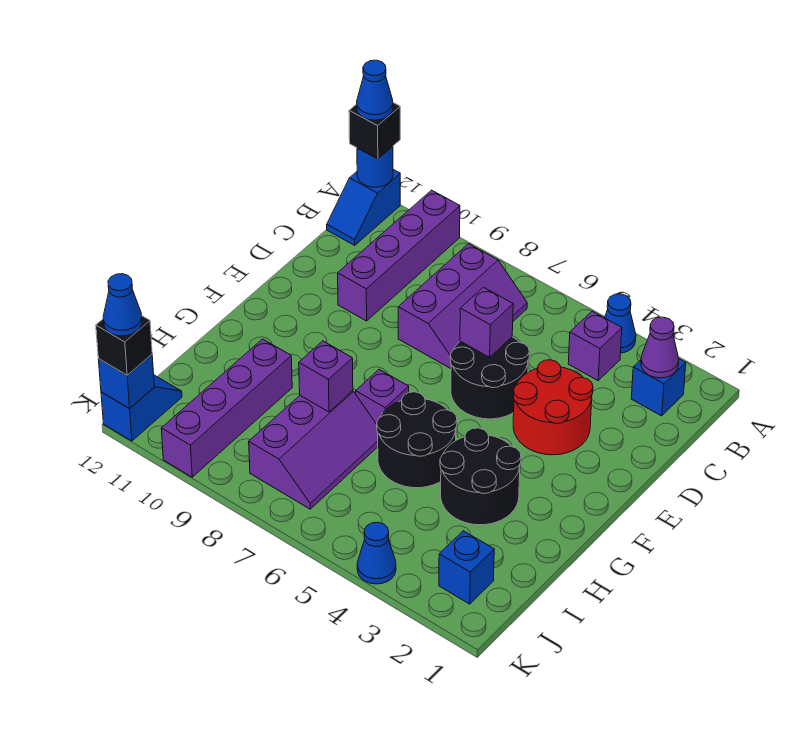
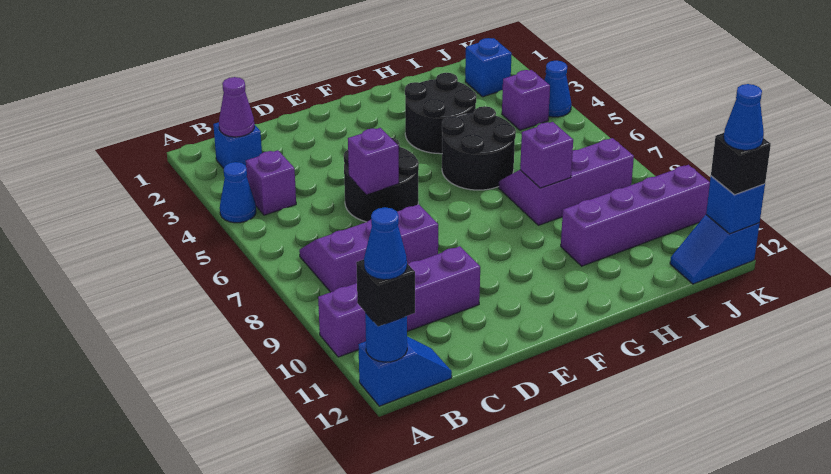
red 2x2 round brick [513,360,593,455] -> none
purple 1x1 brick [356,369,409,424] -> purple 1x1 brick moved to [502,70,550,130]

